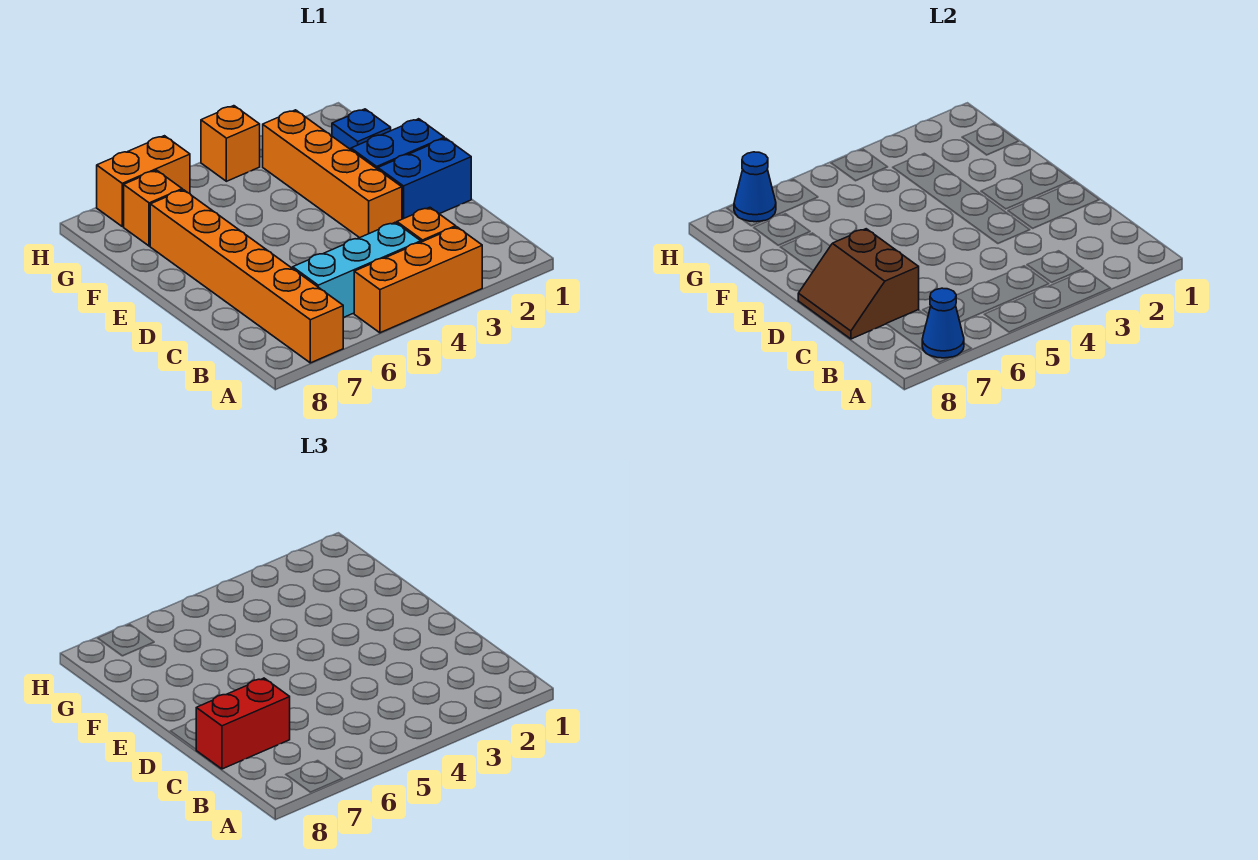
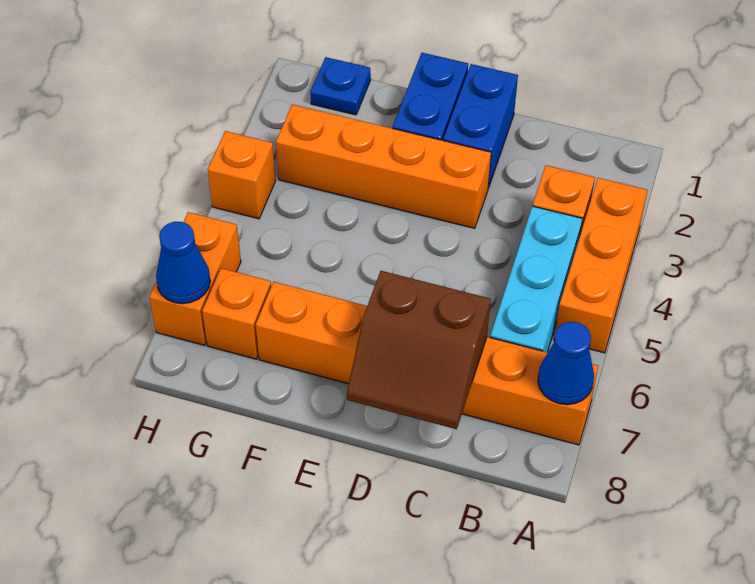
red 1x2 brick [196,678,290,769] -> none

